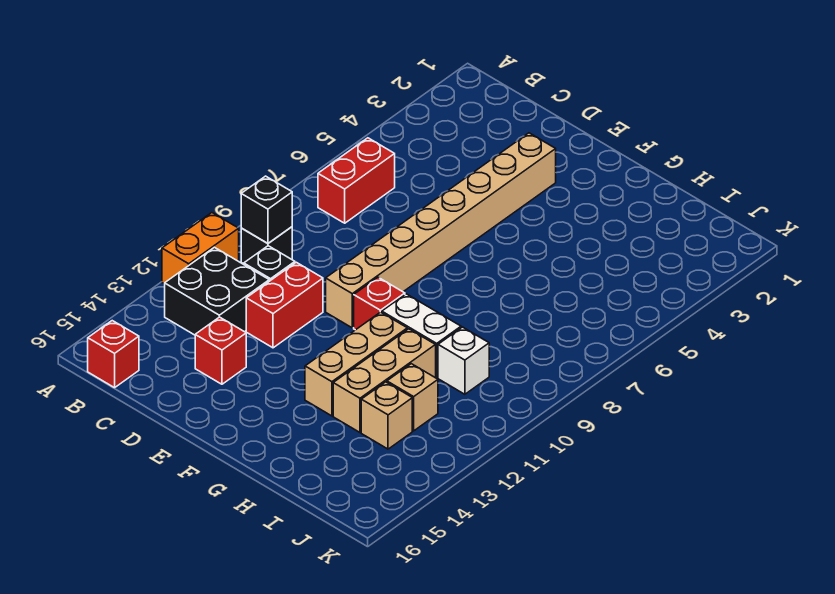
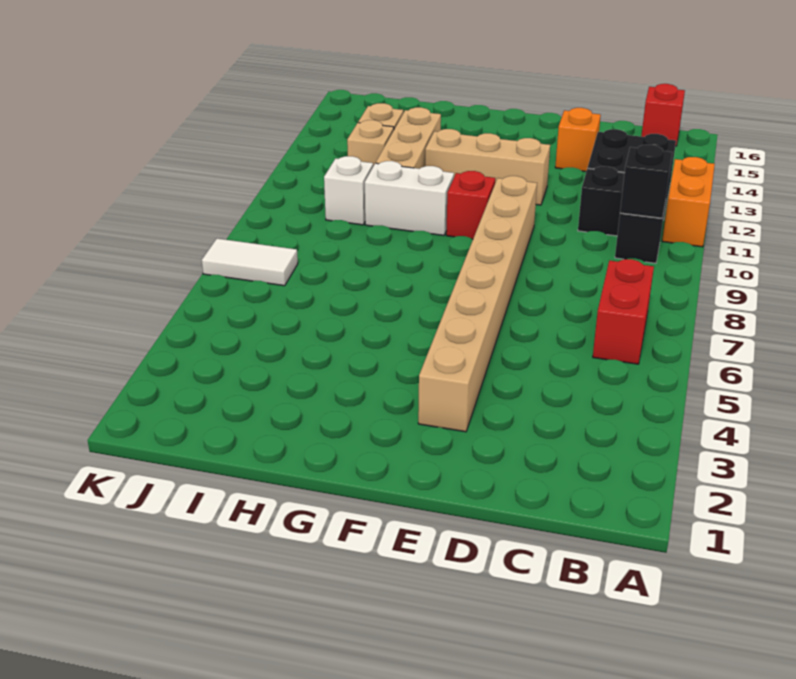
red 1x2 brick [246,262,323,348] -> none
red 1x1 brick [195,317,246,384] -> orange 1x1 brick [555,108,601,172]
tan 1x3 brick [305,312,407,416] -> tan 1x3 brick turned to [425,129,550,205]
none -> white 1x2 tile [202,239,298,286]

